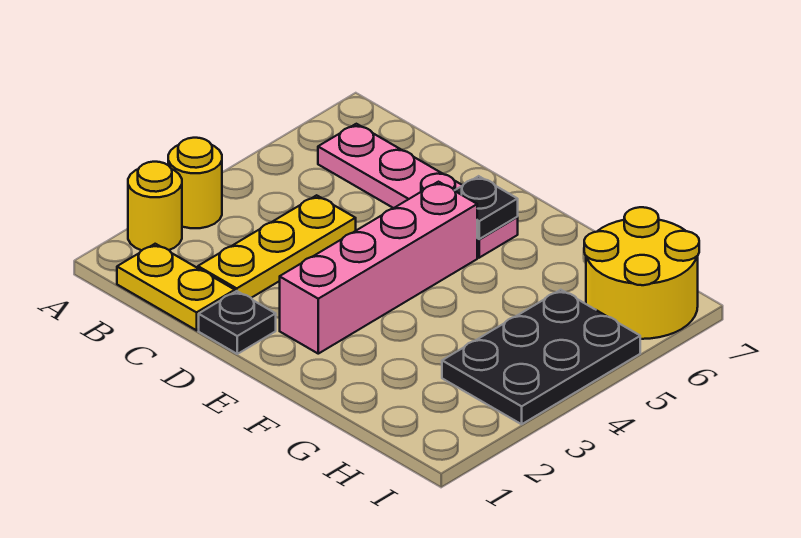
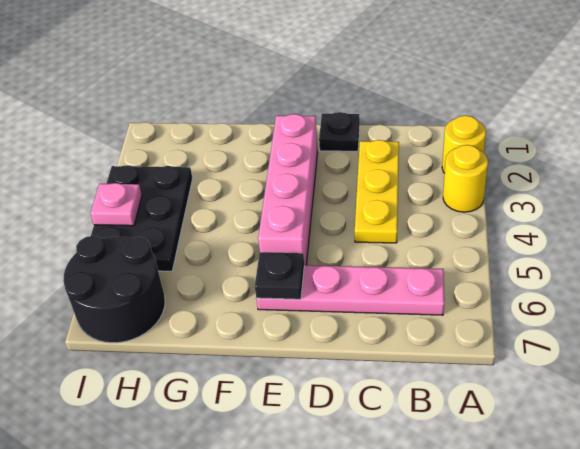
yellow 1x2 plate [117,244,235,330] -> none
yellow 2x2 round brick [584,207,699,339] -> black 2x2 round brick [63,236,165,343]
none -> pink 1x1 plate [90,183,142,226]

